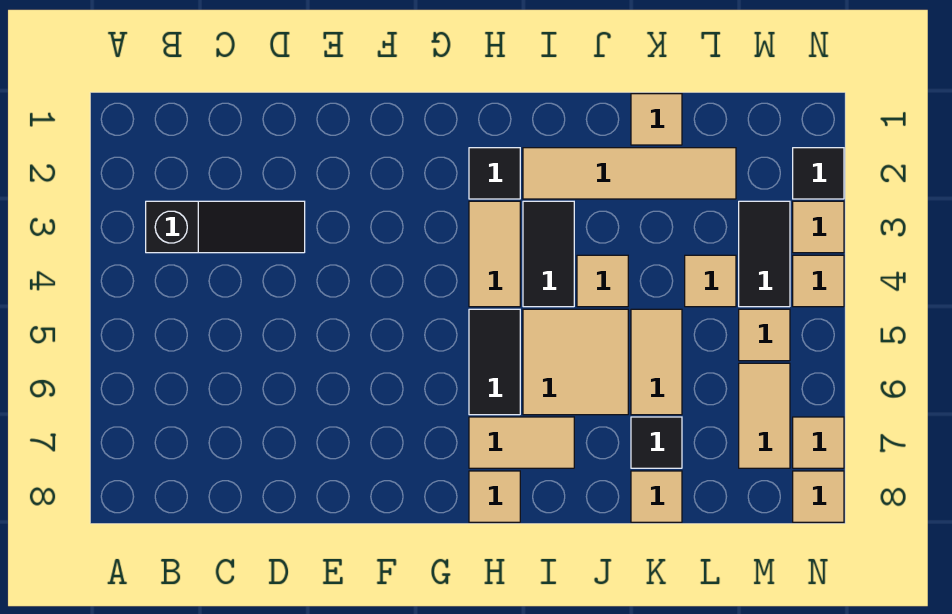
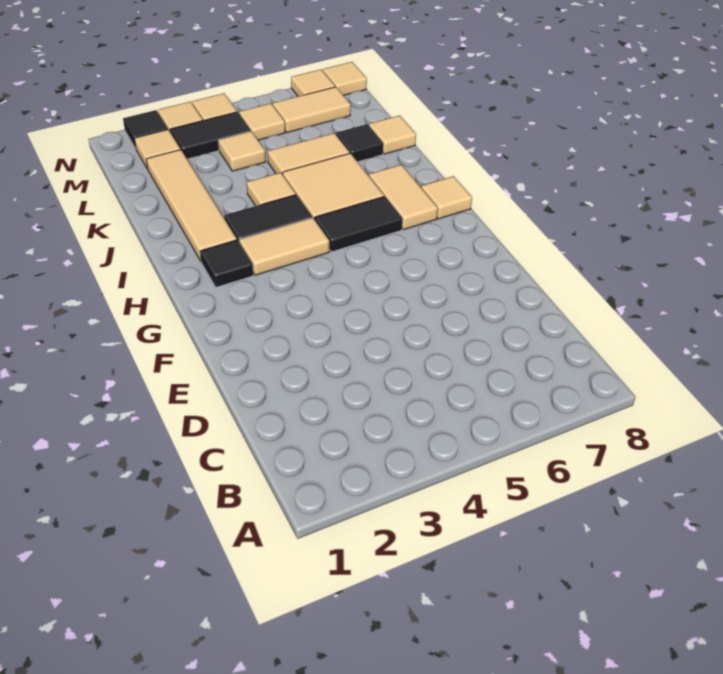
black 1x3 slope [146,201,305,253] -> none
tan 1x1 tile [631,94,682,145] -> tan 1x1 tile moved to [134,130,181,169]

